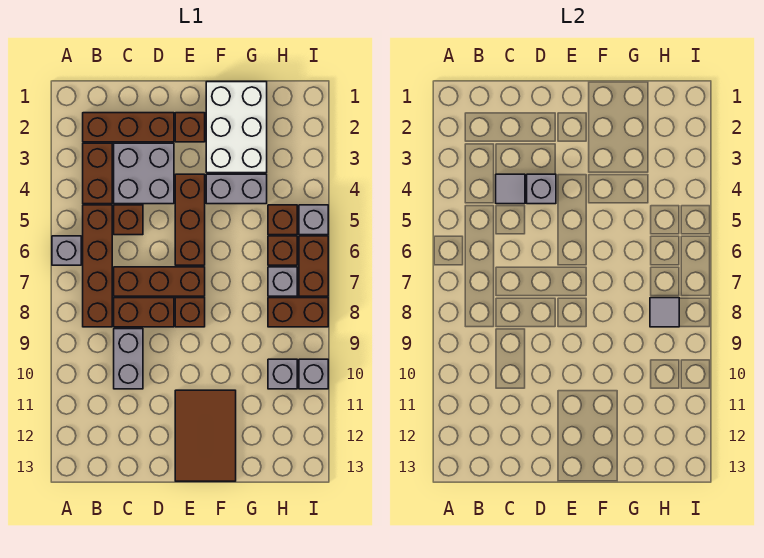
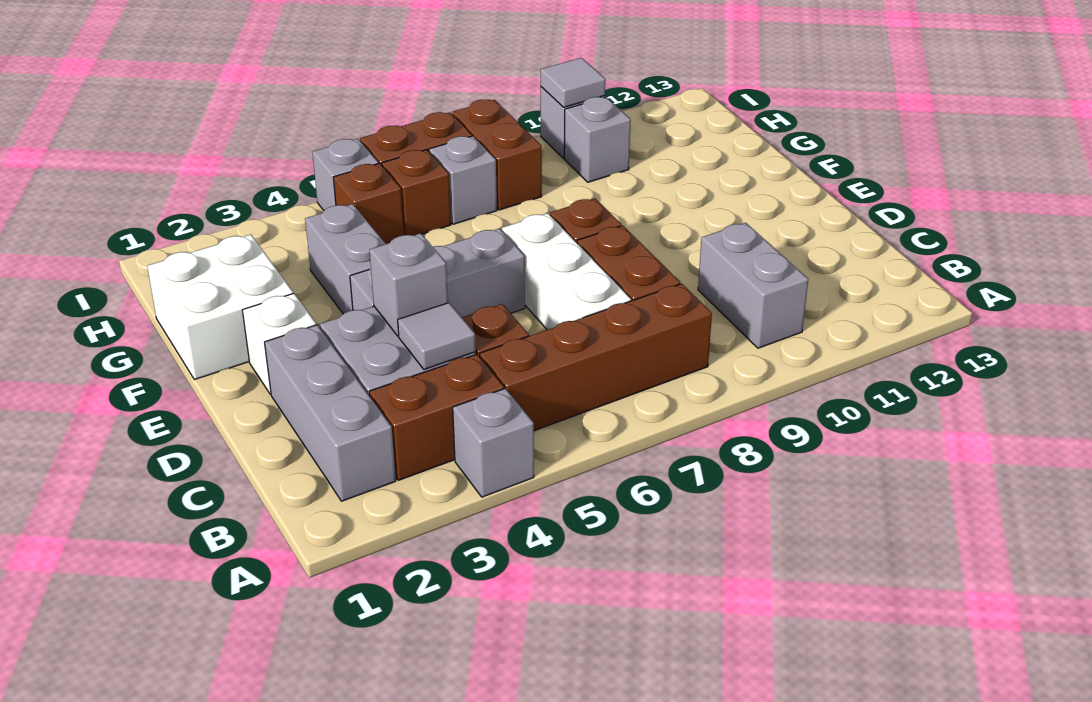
grey 1x1 brick [52,236,81,265] -> grey 1x1 brick moved to [453,389,534,497]
brown 1x3 brick [83,113,174,142] -> grey 1x3 brick [265,325,396,501]
brown 1x3 brick [114,267,205,296] -> white 1x3 brick [502,213,631,330]
grey 1x2 brick [114,329,143,389] -> grey 1x2 brick turned to [698,223,808,348]
brown 1x1 brick [175,113,205,142] -> white 1x1 brick [242,293,316,394]
brown 1x3 brick [175,174,205,265] -> grey 1x3 brick [350,228,525,317]
brown 2x3 tile [175,390,236,481] -> none
white 2x3 brick [206,82,267,173] -> white 2x2 brick [147,235,293,380]
grey 1x1 tile [650,298,679,327] -> grey 1x1 tile moved to [541,58,605,107]

